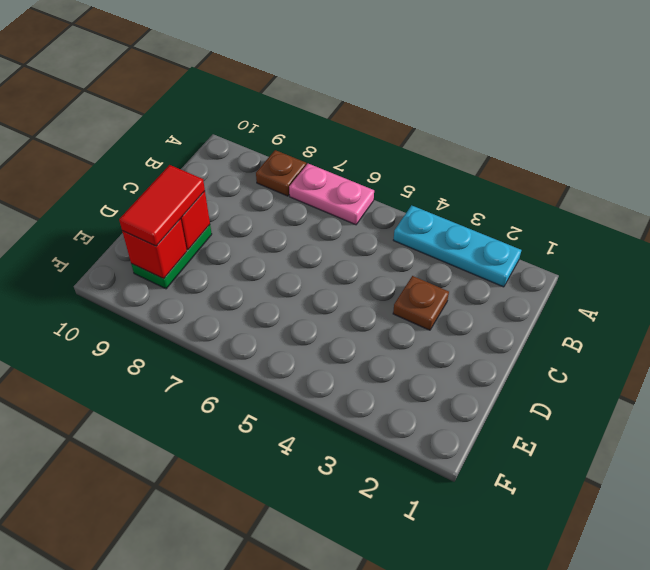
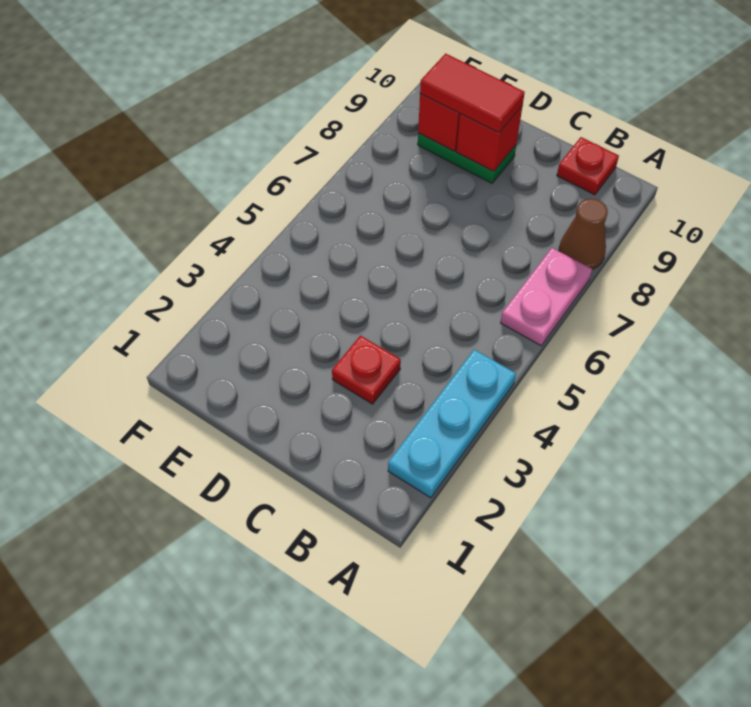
brown 1x1 plate [256,150,306,196] -> brown 1x1 cone [559,199,608,269]
none -> red 1x1 plate [557,137,619,195]
brown 1x1 plate [393,276,449,330] -> red 1x1 plate [332,336,401,404]

